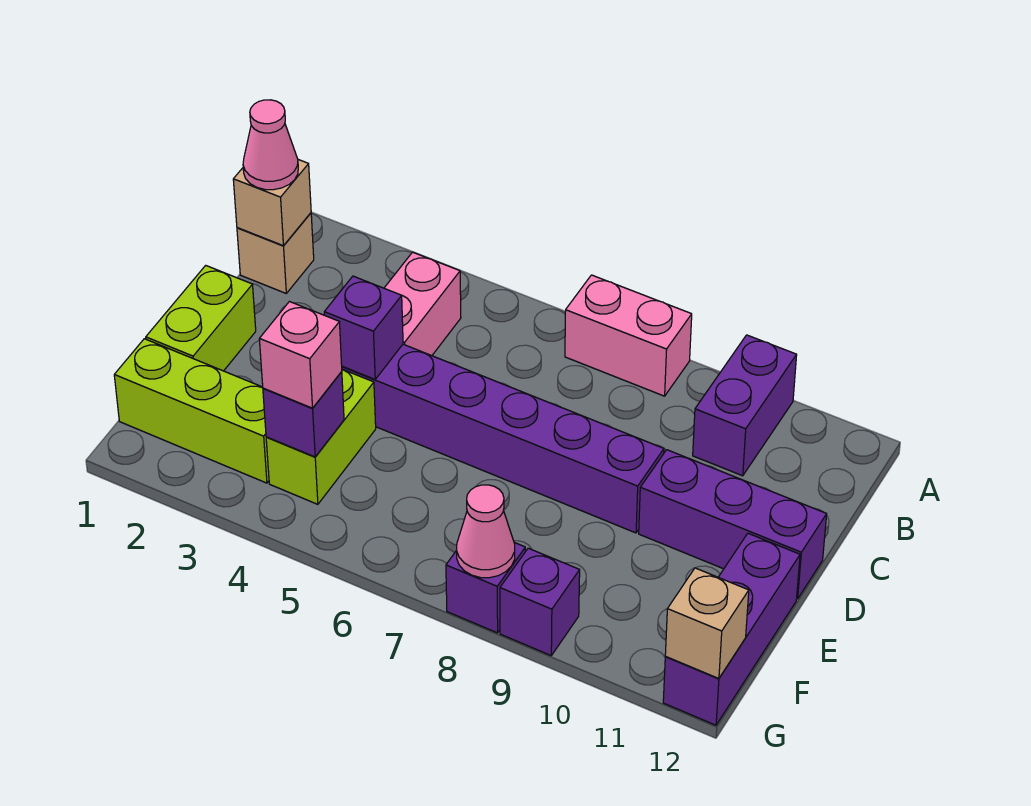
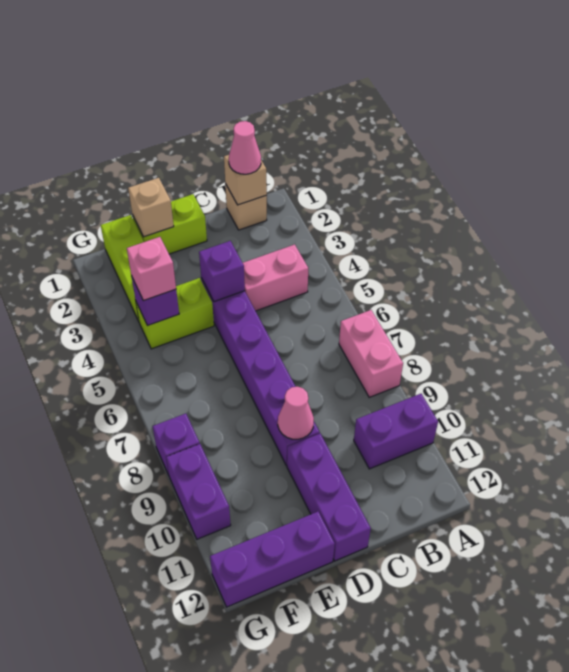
pink 1x1 cone [457,485,515,578] -> pink 1x1 cone moved to [278,387,314,439]
purple 1x1 brick [500,548,580,655] -> purple 1x2 brick [166,444,231,539]
tan 1x1 brick [665,568,749,679] -> tan 1x1 brick moved to [128,178,174,237]

